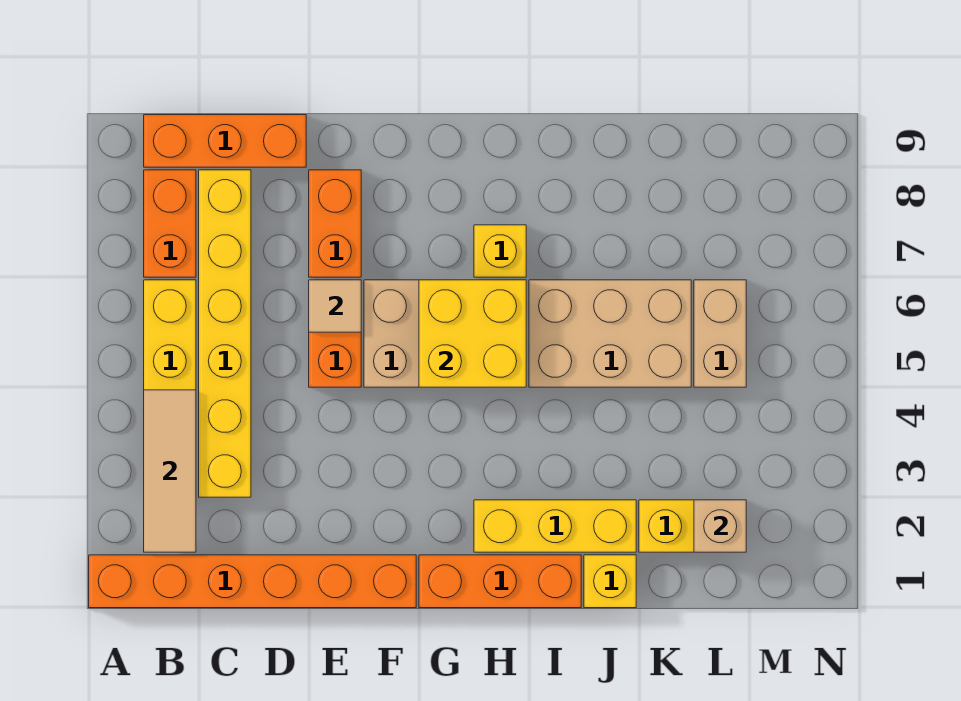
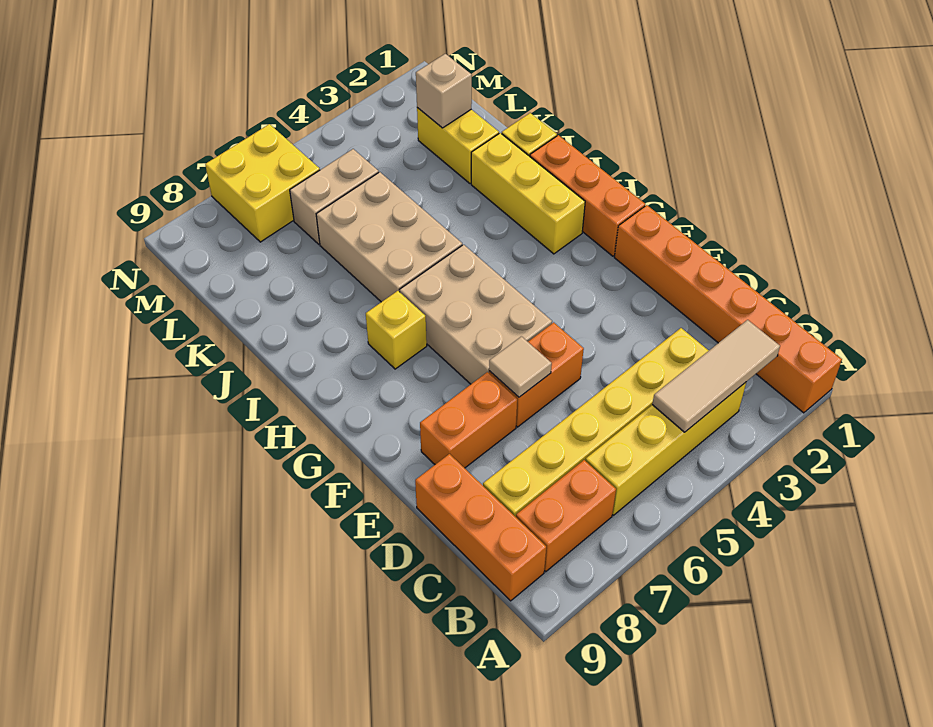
yellow 2x2 brick [419,280,526,387] -> yellow 2x2 brick moved to [205,124,320,242]

